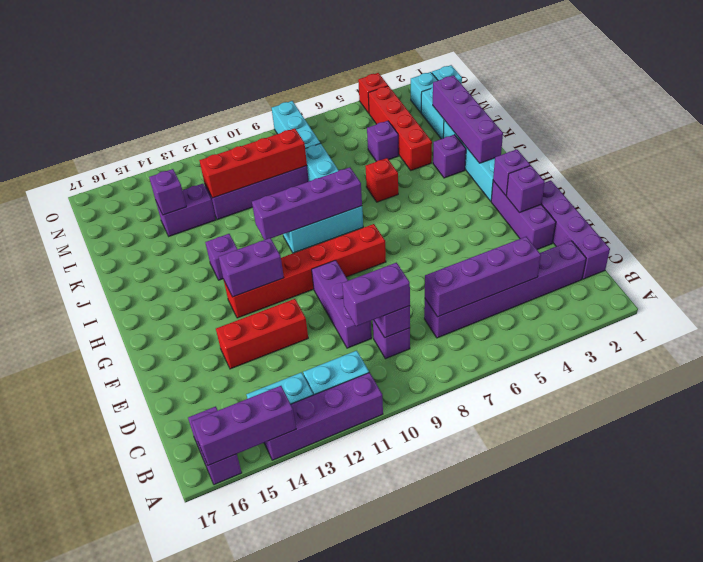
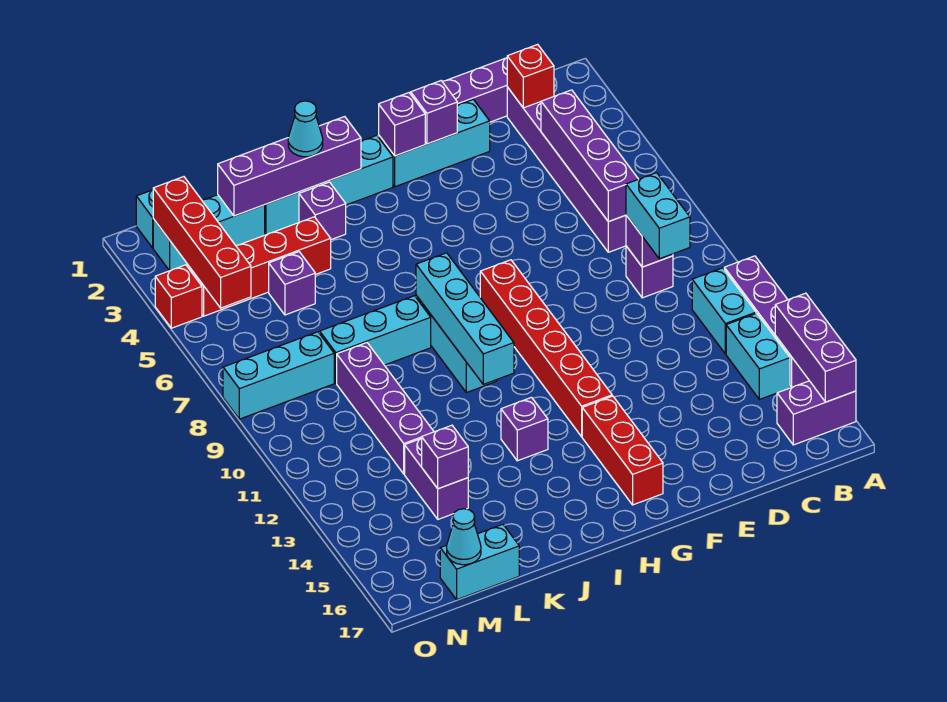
purple 1x2 brick [342,262,410,326] -> cyan 1x2 brick [626,173,690,259]
purple 1x3 brick [312,260,372,348] -> none
purple 1x3 brick [491,181,556,250] -> cyan 1x3 brick [379,99,490,187]
red 1x3 brick [216,299,308,369] -> red 1x3 brick moved to [582,396,663,505]
purple 1x2 brick [219,238,284,297] -> none
purple 1x4 brick [252,167,362,240] -> cyan 1x4 brick [416,253,514,384]
none -> cyan 1x1 cone [288,101,323,157]
red 1x1 brick [365,158,398,202] -> red 1x1 brick moved to [507,44,554,108]
red 1x4 brick [199,128,307,198] -> red 1x4 brick moved to [153,177,251,308]
none -> cyan 1x2 brick [440,524,519,599]
none -> cyan 1x1 cone [447,509,481,565]

